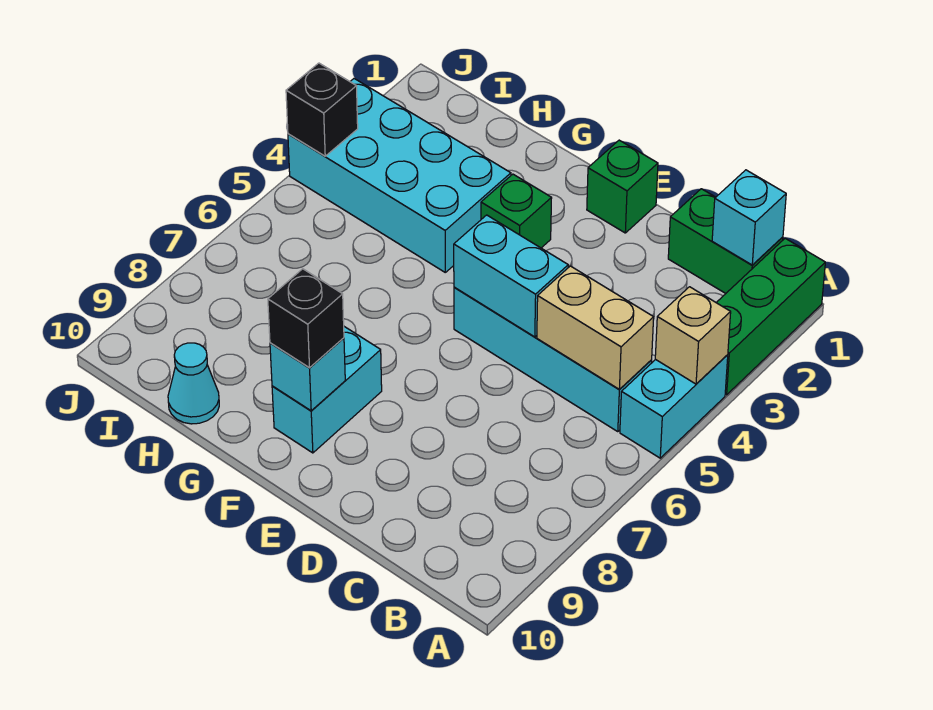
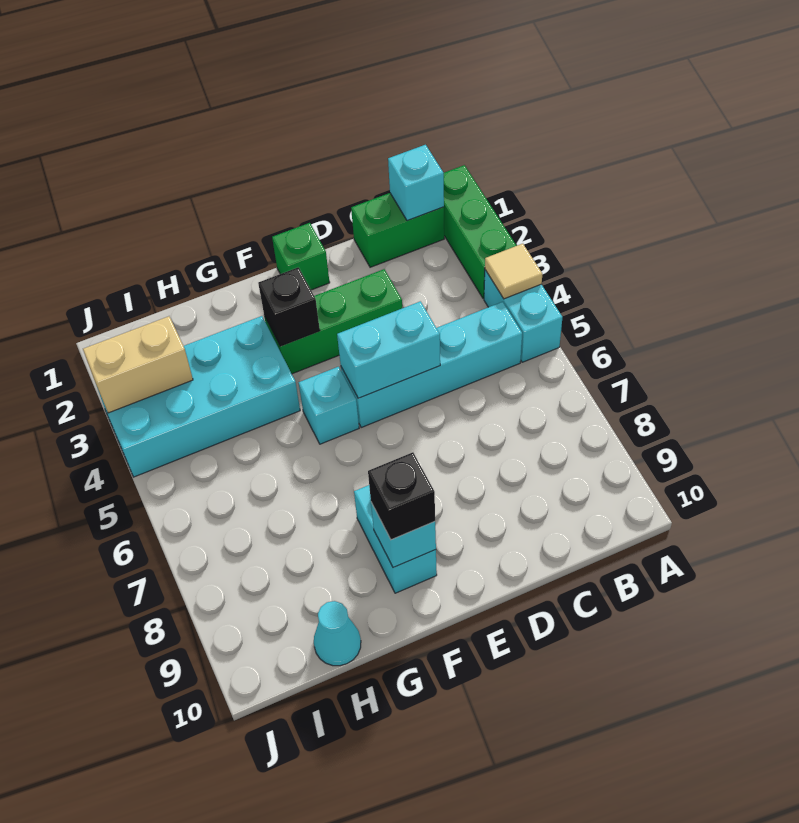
tan 1x1 brick [655,287,731,384] -> tan 1x1 tile [485,244,542,299]
tan 1x2 brick [537,266,654,389] -> tan 1x2 brick moved to [83,316,193,413]
green 1x1 brick [481,174,552,248] -> green 1x3 brick [264,269,402,374]
none -> cyan 1x1 brick [298,367,359,444]
black 1x1 brick [286,63,358,156] -> black 1x1 brick moved to [258,267,320,346]

